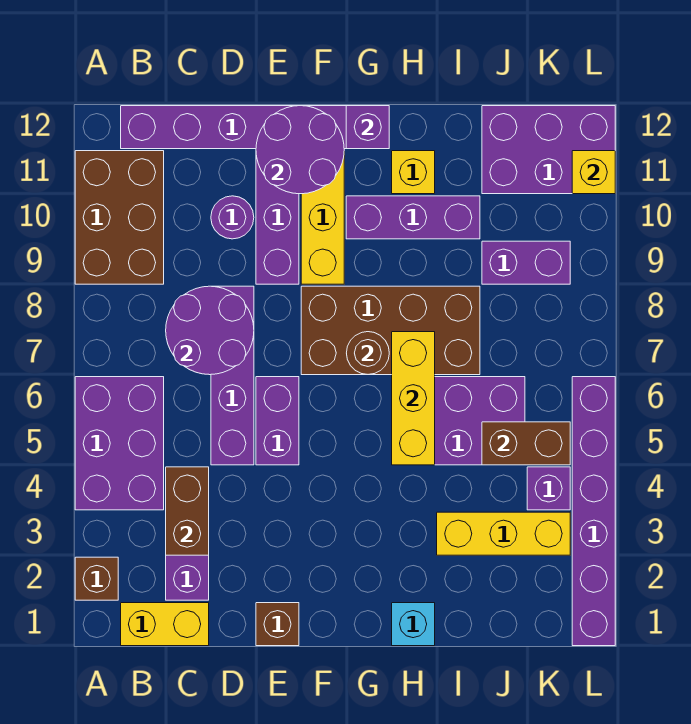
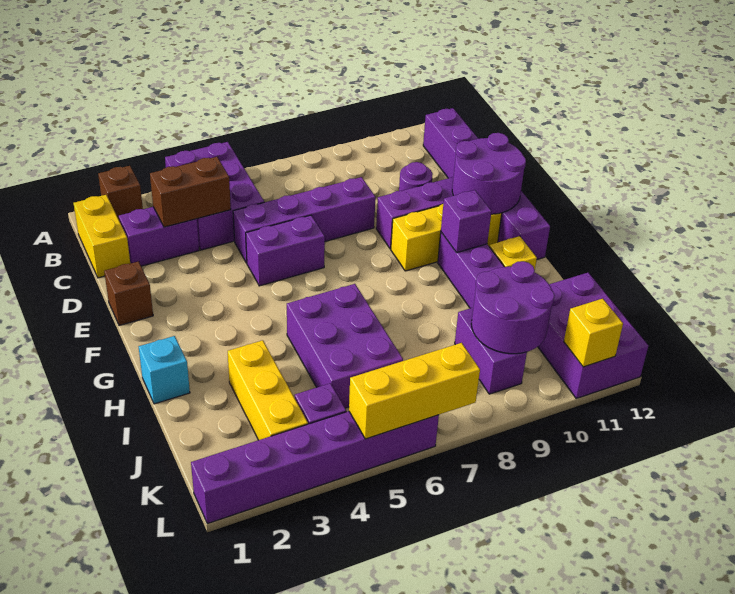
purple 2x3 brick [75,377,164,510] -> purple 2x3 brick turned to [165,142,264,250]
brown 2x3 brick [75,151,164,284] -> none
purple 2x2 round brick [166,286,254,375] -> purple 2x2 round brick moved to [471,261,555,354]
brown 2x4 brick [301,286,480,375] -> none
brown 1x1 round brick [347,332,389,375] -> none
purple 1x1 brick [346,106,389,149] -> purple 1x1 brick moved to [441,190,491,253]
yellow 1x3 brick [392,332,435,465] -> yellow 1x3 brick moved to [349,343,480,439]
brown 1x2 brick [482,422,570,465] -> none

